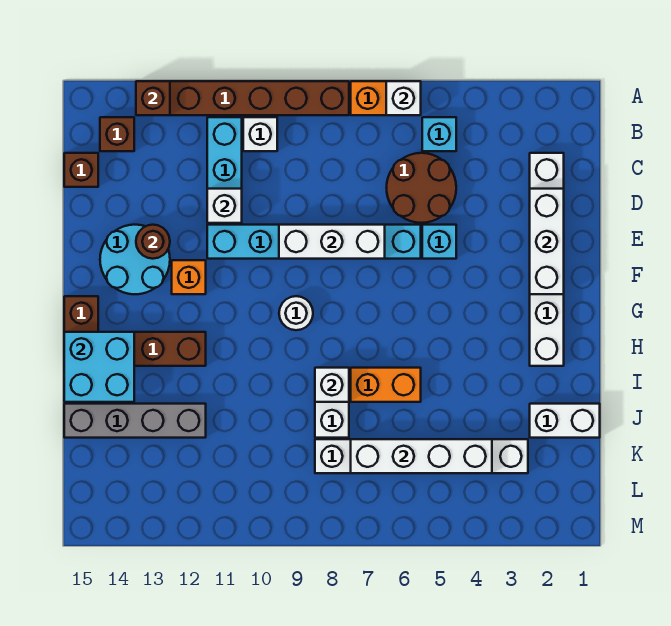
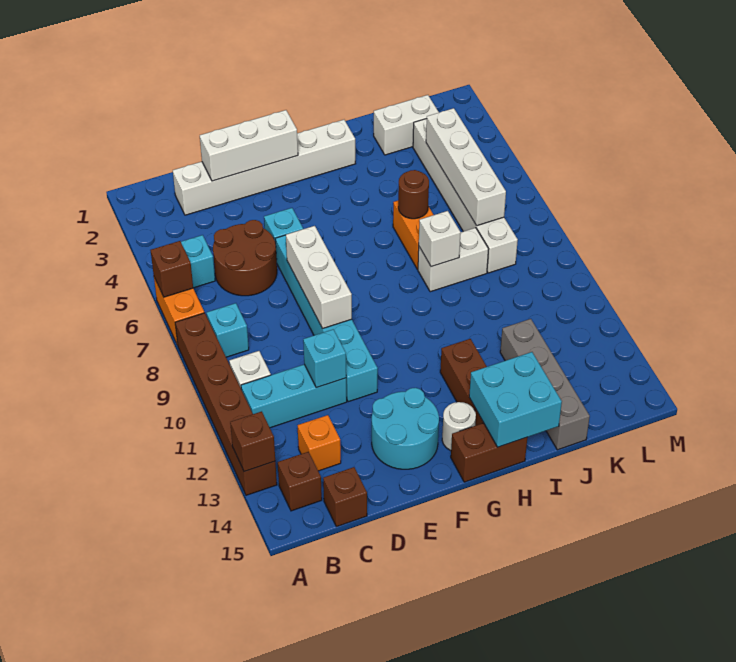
white 1x1 brick [386,81,421,115] -> brown 1x1 brick [151,241,193,297]
none -> cyan 1x1 brick [207,303,249,357]
white 1x1 brick [207,189,242,223] -> cyan 1x1 brick [303,329,346,388]
brown 1x1 round brick [136,225,170,259] -> brown 1x1 round brick moved to [398,170,429,219]
orange 1x1 brick [172,260,206,294] -> orange 1x1 brick moved to [297,415,341,471]
white 1x1 round brick [279,296,313,330] -> white 1x1 round brick moved to [442,402,476,450]
white 1x2 brick [530,404,600,438] -> white 1x2 brick turned to [374,95,439,155]

